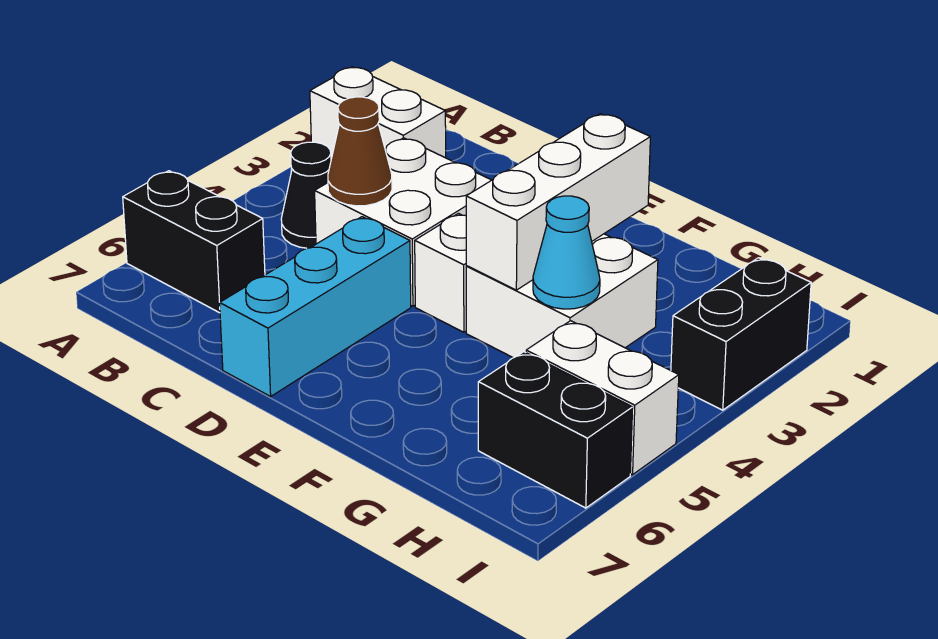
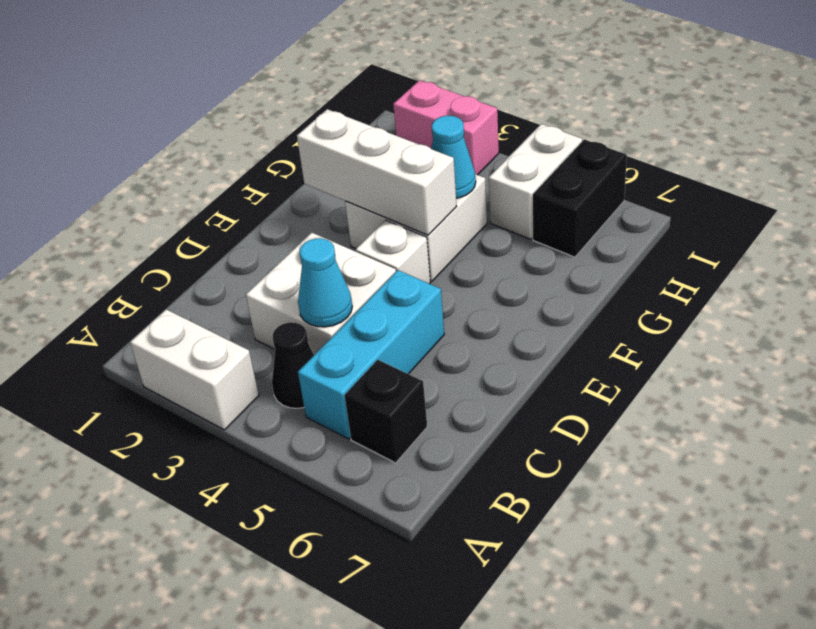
white 1x2 brick [310,67,446,159] -> white 1x2 brick turned to [130,309,259,430]
black 1x2 brick [123,171,265,313] -> black 1x1 brick [344,360,427,463]
brown 1x1 cone [328,97,392,206] -> cyan 1x1 cone [298,238,352,327]
cyan 1x3 brick [220,217,411,396] -> cyan 1x3 brick turned to [298,270,444,439]
black 1x2 brick [671,258,811,410] -> pink 1x2 brick [393,80,499,175]

